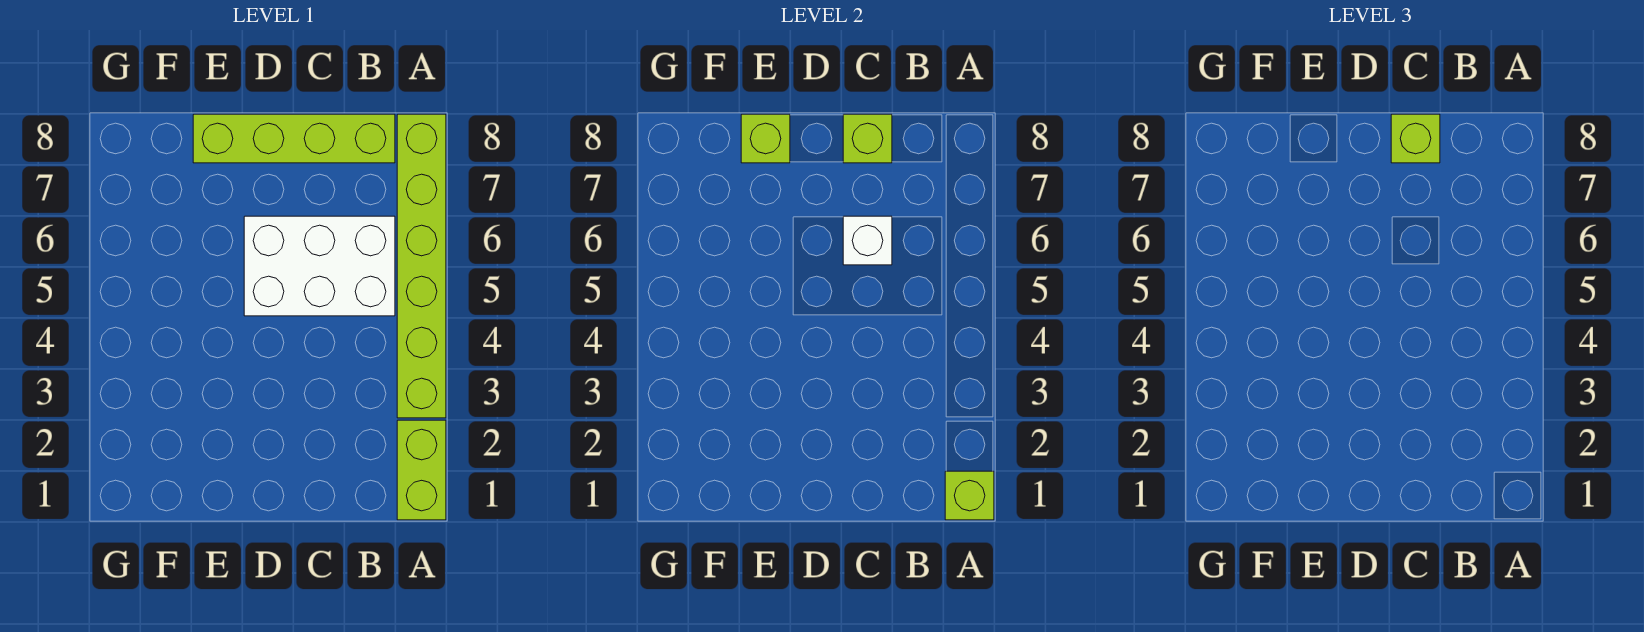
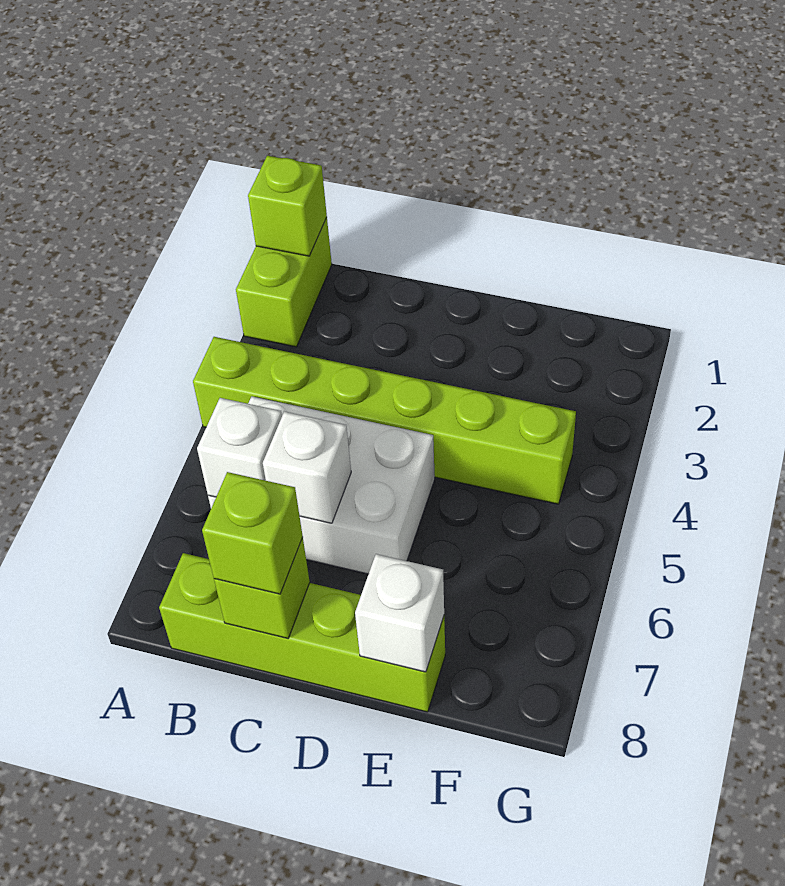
lime 1x6 brick [397,114,446,418] -> lime 1x6 brick turned to [193,337,576,504]
none -> white 1x1 brick [197,398,282,497]
lime 1x1 brick [741,114,790,163] -> white 1x1 brick [355,554,444,672]

